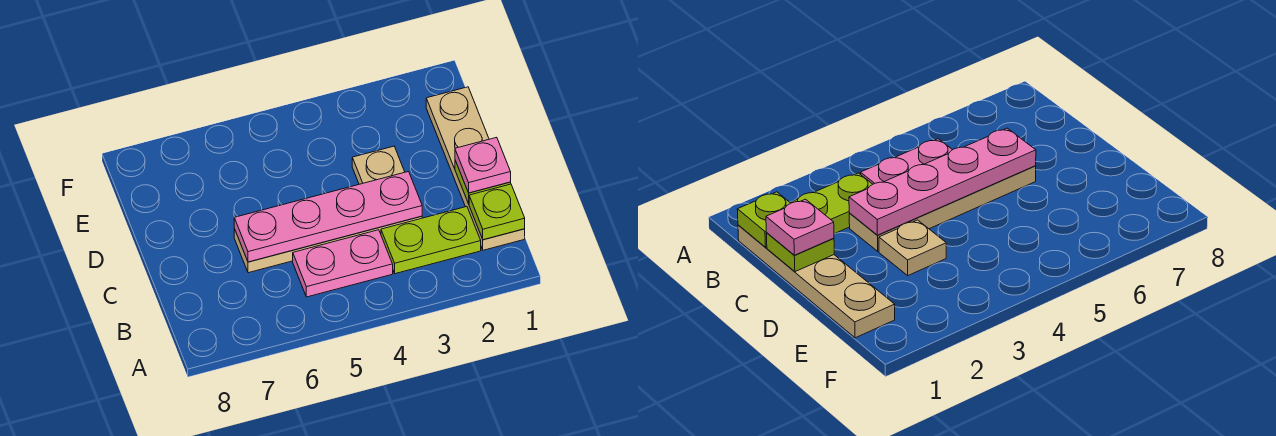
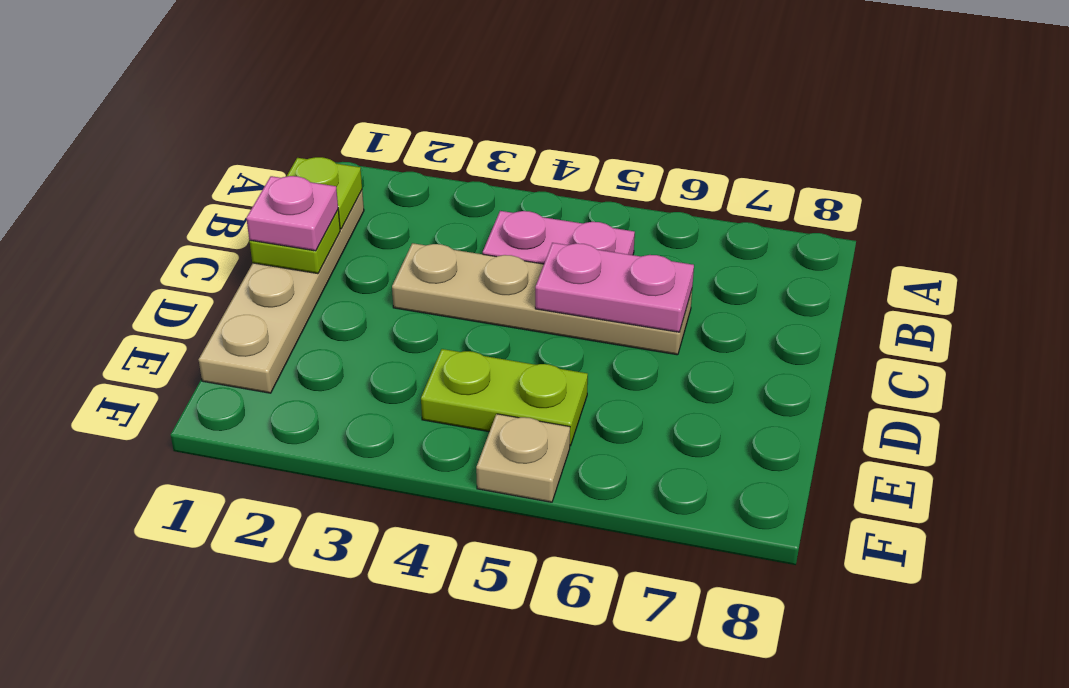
lime 1x2 plate [381,207,481,274] -> lime 1x2 plate moved to [421,349,588,446]
pink 1x4 plate [234,172,422,262] -> pink 1x2 plate [535,243,694,332]
tan 1x1 plate [352,146,405,184] -> tan 1x1 plate moved to [476,414,570,502]

